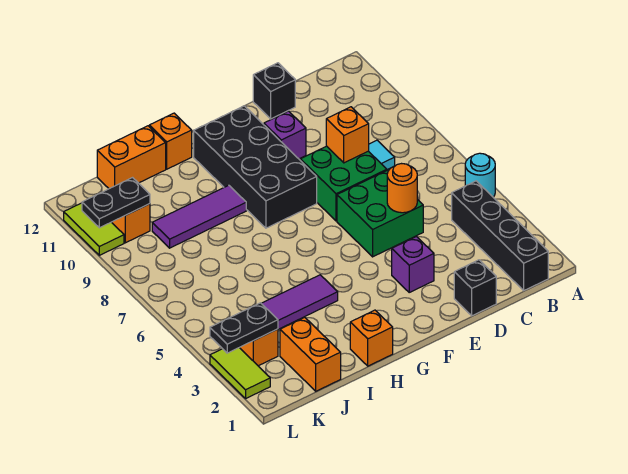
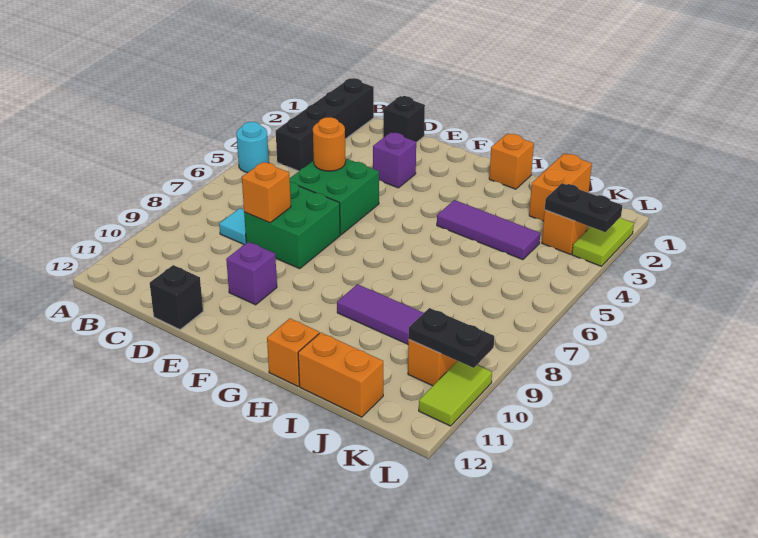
black 2x4 brick [194,106,317,228] -> none

